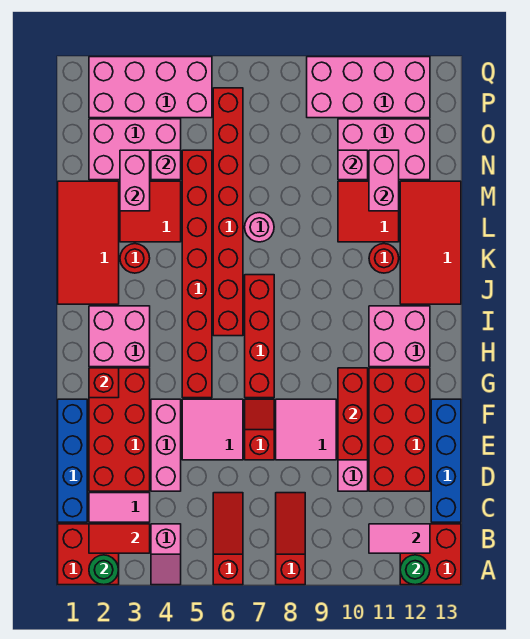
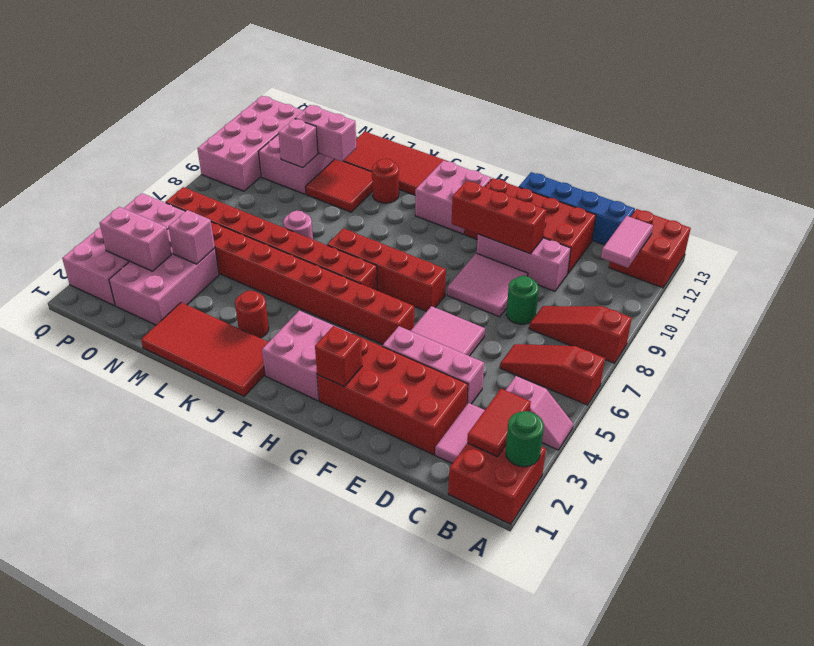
green 1x1 round brick [400,555,430,585] -> green 1x1 round brick moved to [506,276,539,324]
blue 1x4 brick [58,399,87,522] -> none
red 1x2 slope [245,399,274,460] -> none
red 2x2 tile [120,181,181,242] -> none
pink 1x2 brick [120,150,150,211] -> pink 1x2 brick moved to [99,207,172,271]

